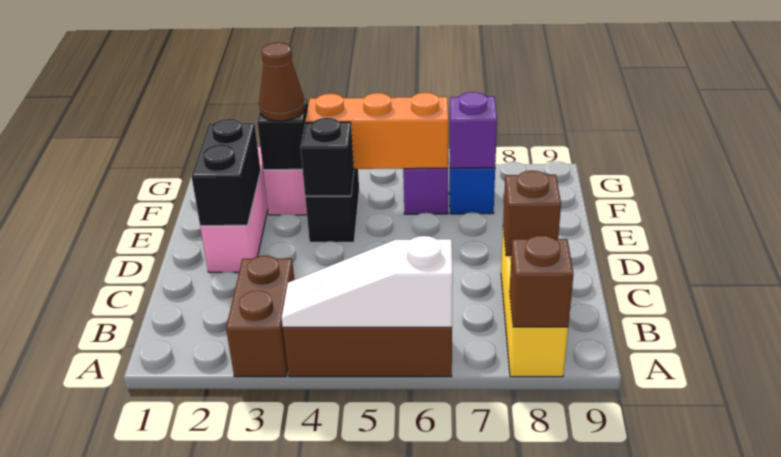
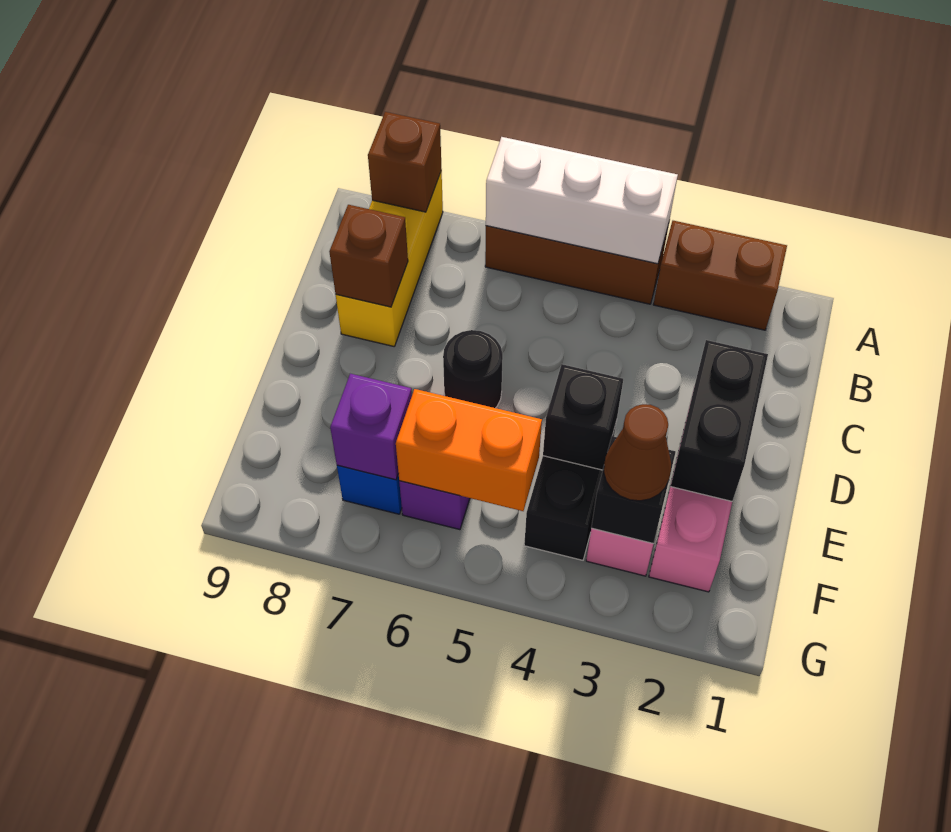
brown 1x2 brick [226,256,294,377] -> brown 1x2 brick turned to [653,221,787,330]
white 1x3 slope [282,236,453,327] -> white 1x3 brick [486,137,678,264]
none -> black 1x1 round brick [443,330,503,408]
orange 1x3 brick [305,93,448,169] -> orange 1x2 brick [396,389,542,511]

